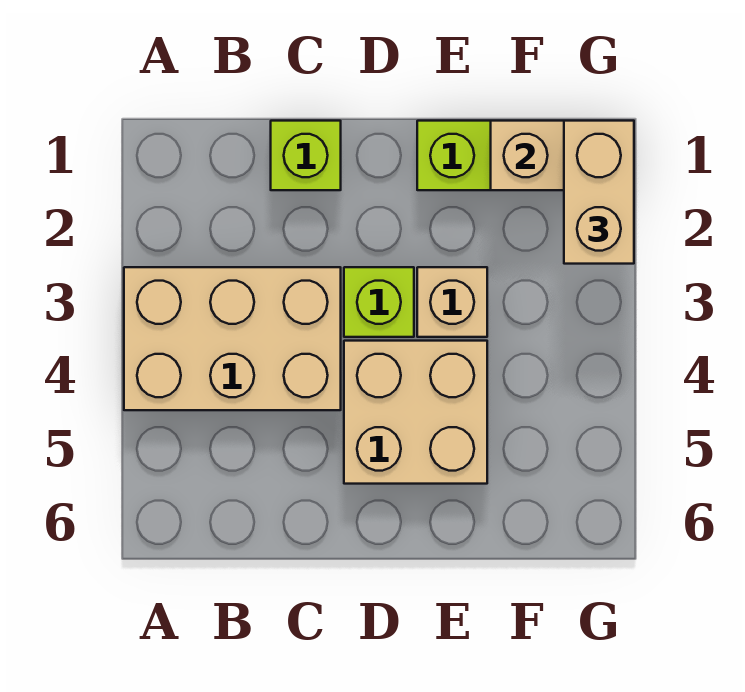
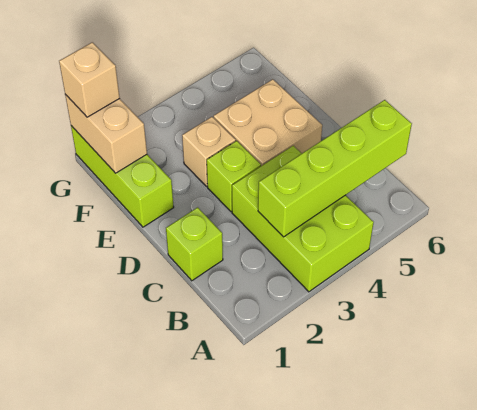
tan 2x3 brick [124,267,341,410] -> lime 2x3 brick [232,146,374,292]
none -> lime 1x4 brick [258,100,412,237]
tan 1x2 brick [564,121,634,264] -> tan 1x1 brick [59,42,120,117]

